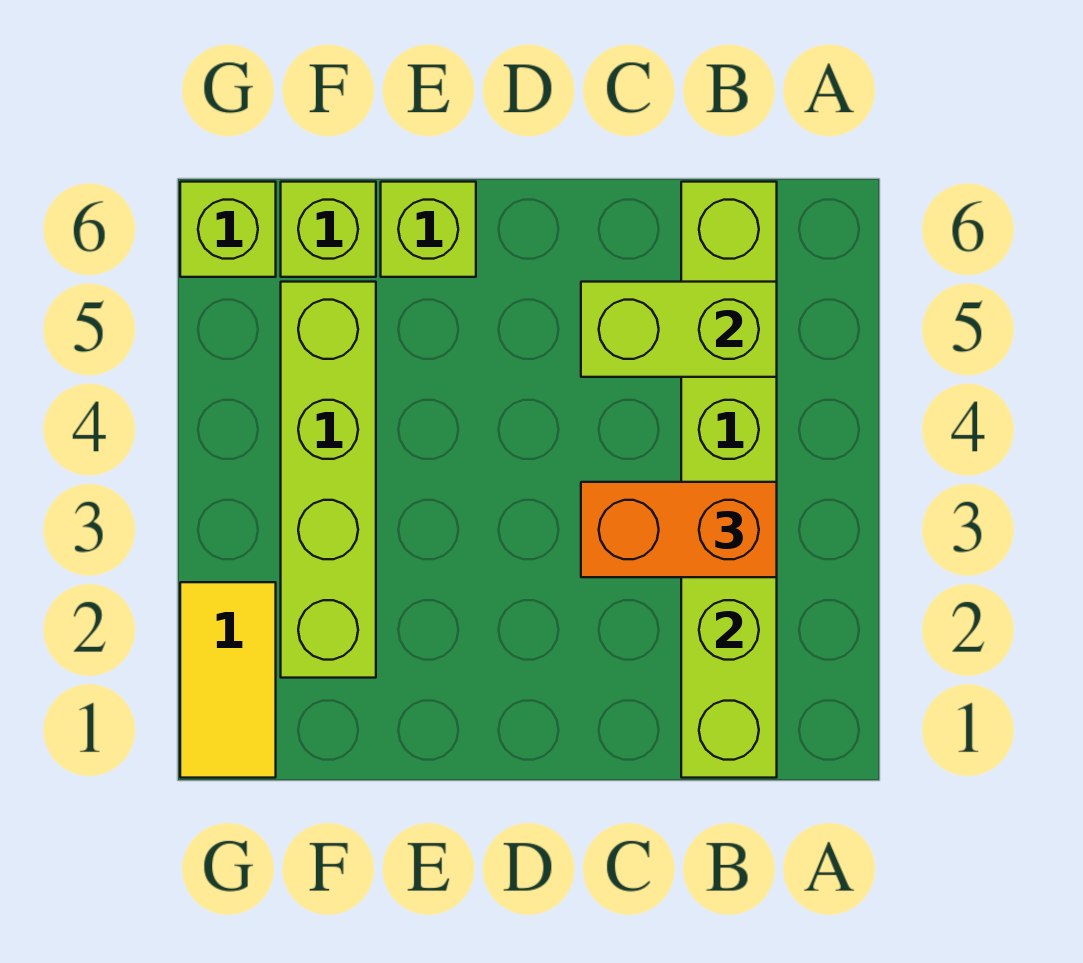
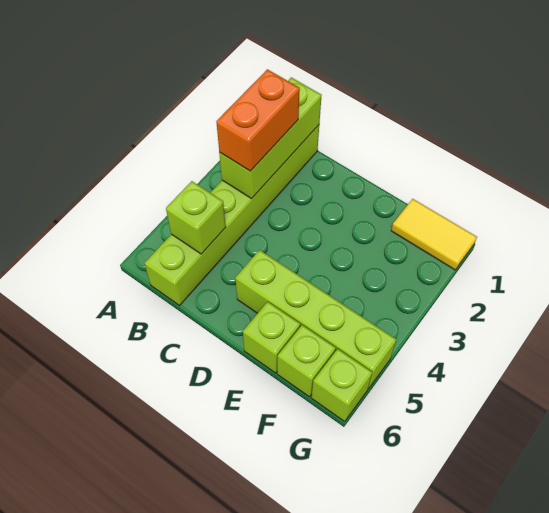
orange 1x2 brick [581,482,777,577] -> orange 1x2 brick turned to [216,69,300,171]
lime 1x2 brick [581,282,777,377] -> lime 1x1 brick [166,181,226,254]
lime 1x4 brick [281,282,376,678] -> lime 1x4 brick turned to [235,250,396,389]
yellow 1x2 tile [180,582,276,778] -> yellow 1x2 tile turned to [391,199,477,270]

